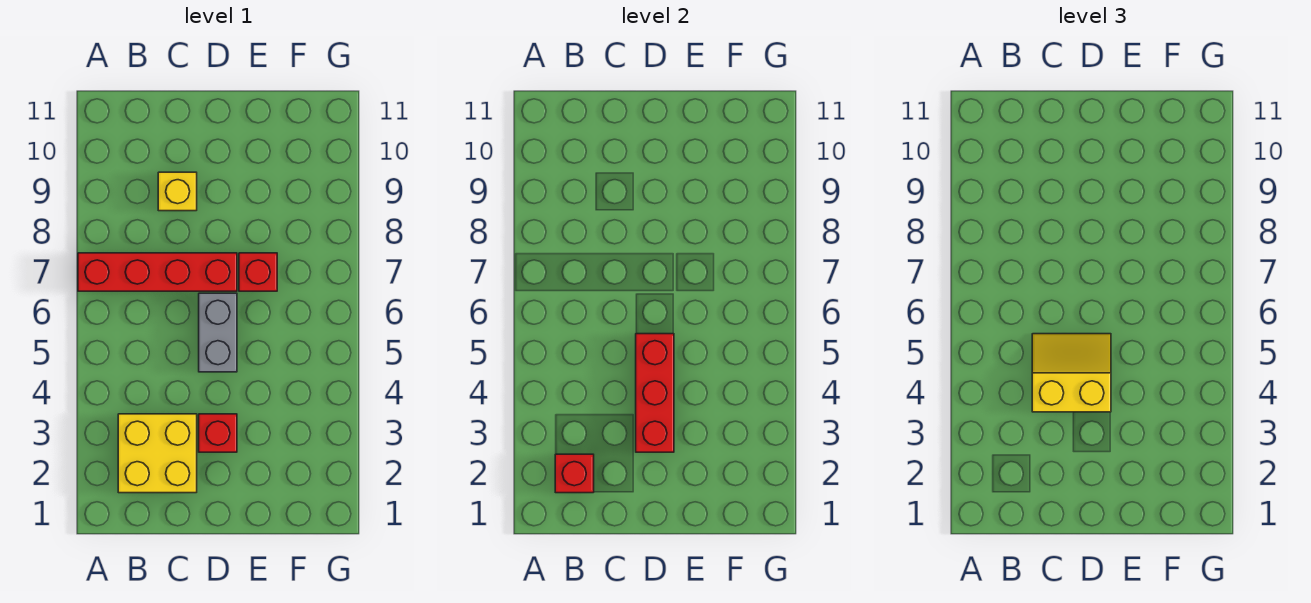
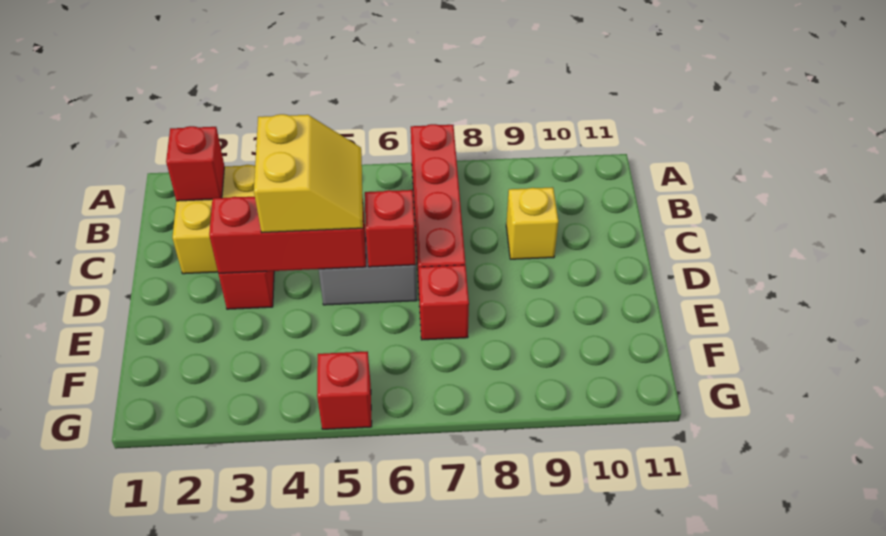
none -> red 1x1 brick [365,190,416,267]
none -> red 1x1 brick [317,352,372,429]

